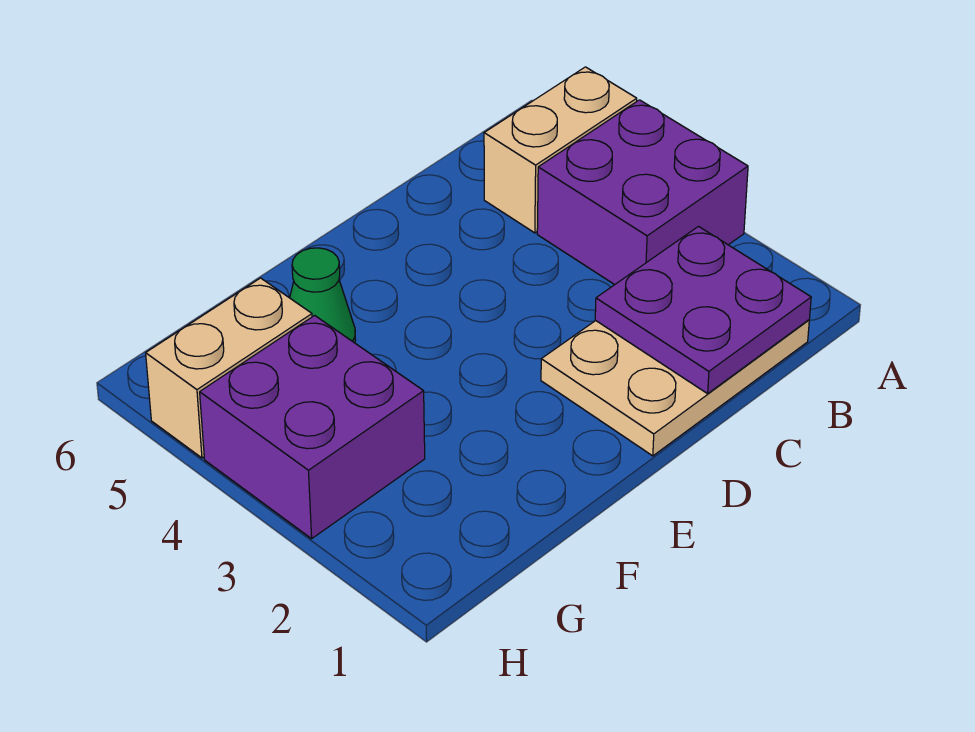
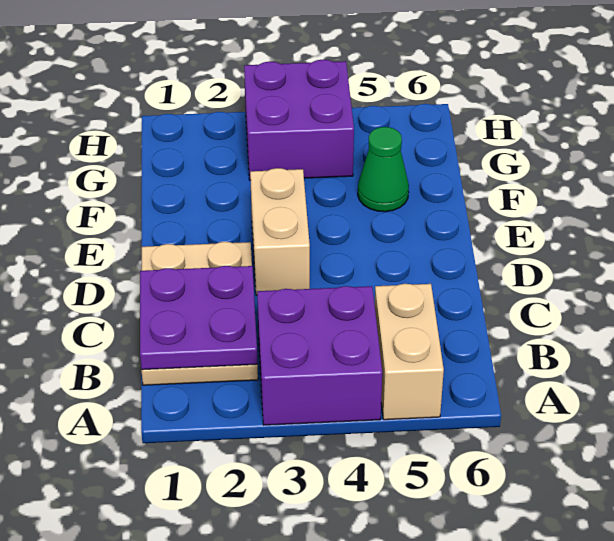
tan 1x2 brick [146,278,312,458] -> tan 1x2 brick moved to [250,168,310,295]

